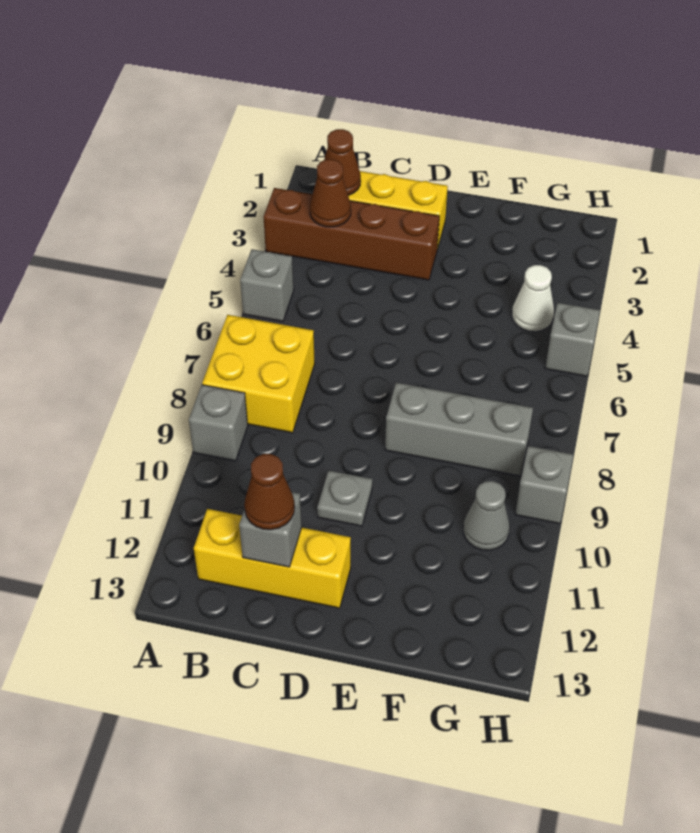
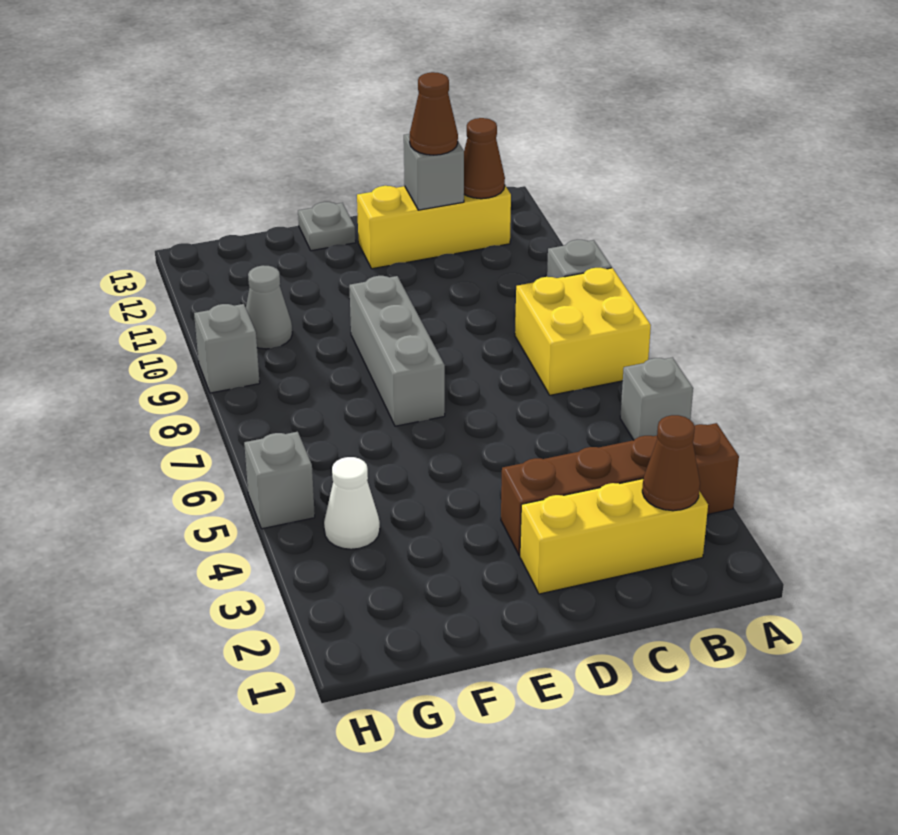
brown 1x1 cone [310,159,351,227] -> brown 1x1 cone moved to [464,118,505,199]
grey 1x1 plate [317,470,372,526] -> grey 1x1 plate moved to [298,202,356,251]
grey 1x3 brick [385,382,533,476] -> grey 1x3 brick turned to [349,276,445,426]

